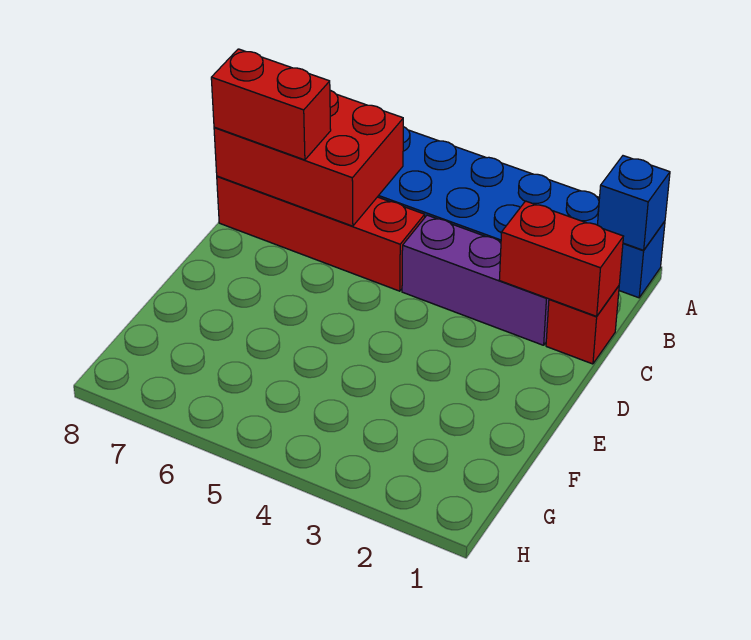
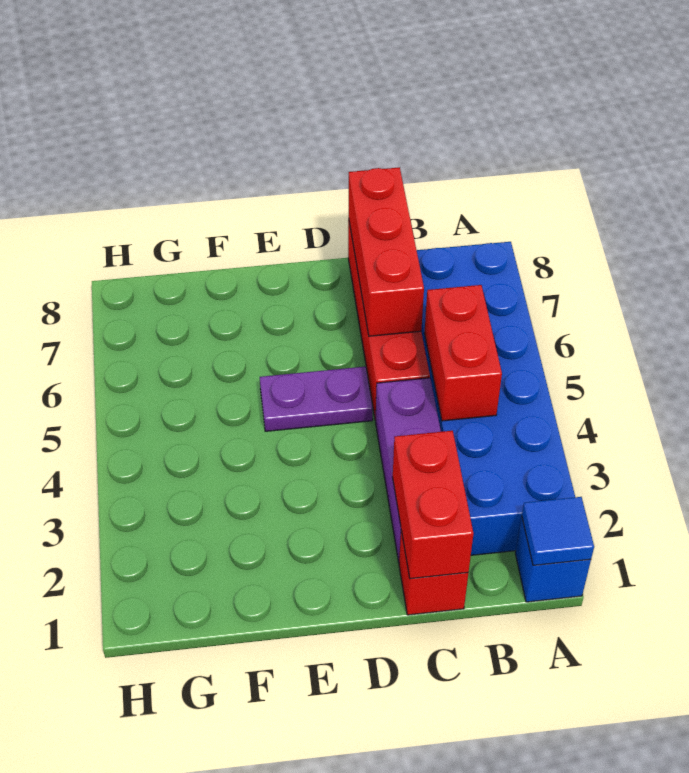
blue 1x1 brick [598,156,670,250] -> blue 1x1 tile [522,497,594,565]
red 2x3 brick [214,90,403,226] -> red 1x3 brick [349,167,424,336]
red 1x2 brick [211,49,331,160] -> red 1x2 brick moved to [424,285,502,421]
none -> purple 1x2 plate [260,367,373,431]

